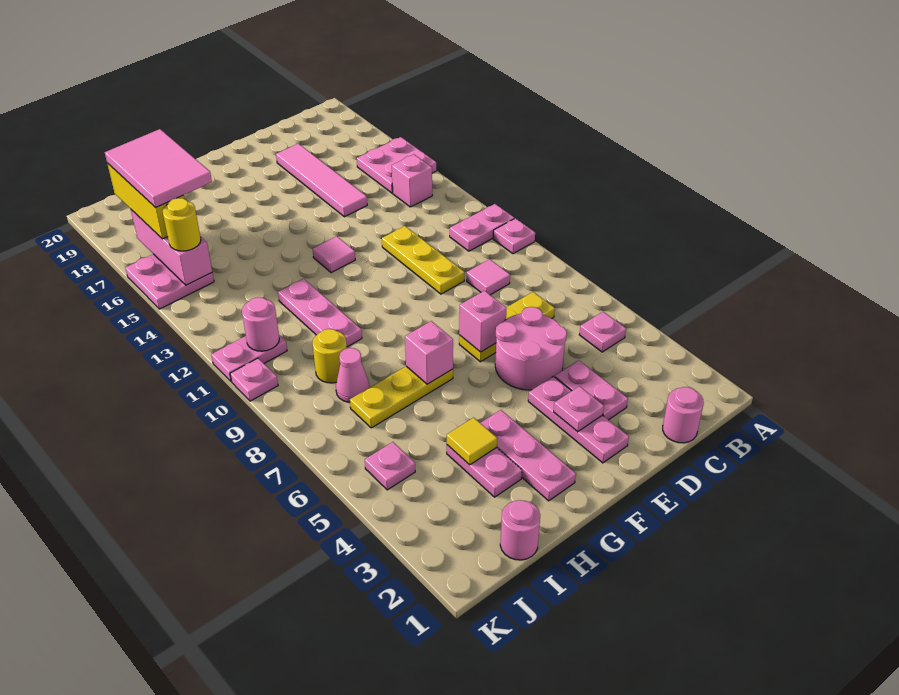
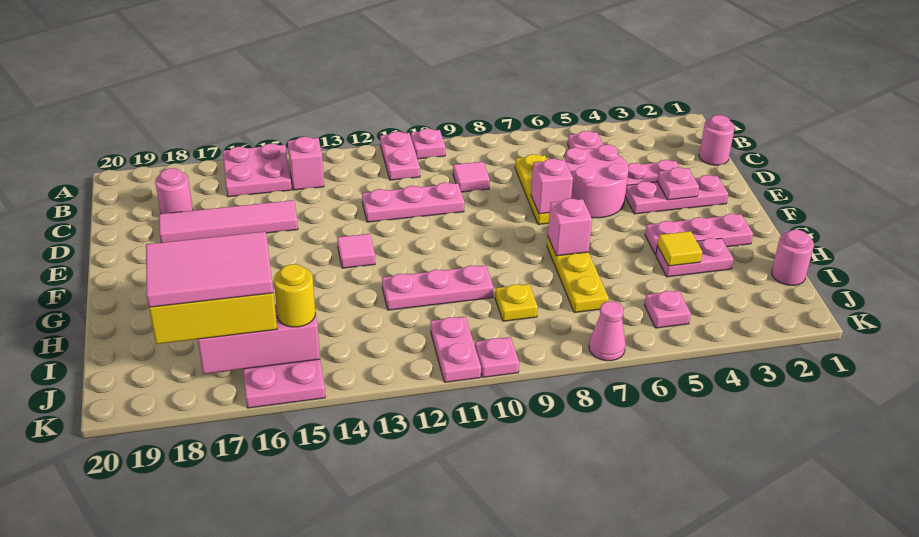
yellow 1x3 plate [382,226,464,294] -> pink 1x3 plate [362,182,464,222]
pink 1x1 cone [336,348,370,402] -> pink 1x1 cone moved to [589,301,626,361]
yellow 1x1 round brick [312,329,347,383] -> yellow 1x1 plate [495,284,538,321]
pink 1x1 round brick [242,297,279,351] -> pink 1x1 round brick moved to [155,168,193,214]

